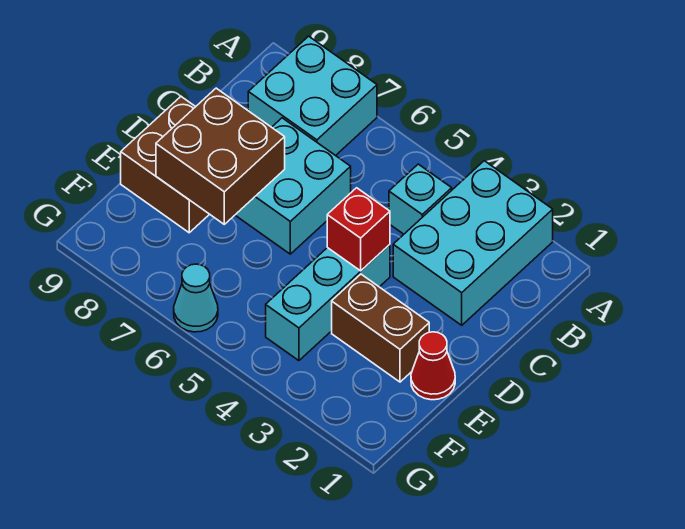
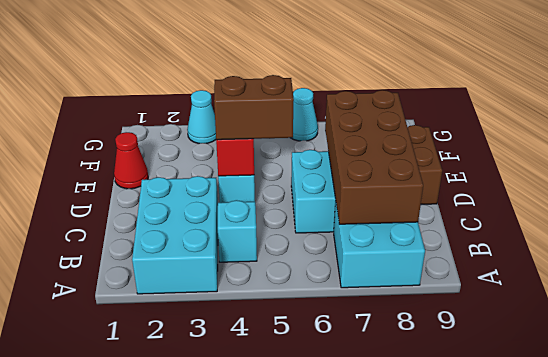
brown 2x2 brick [156,88,285,224] -> brown 2x4 brick [325,90,423,224]
brown 1x2 brick [332,274,429,382] -> brown 1x2 brick moved to [214,75,294,140]
none -> cyan 1x1 cone [187,90,216,144]

